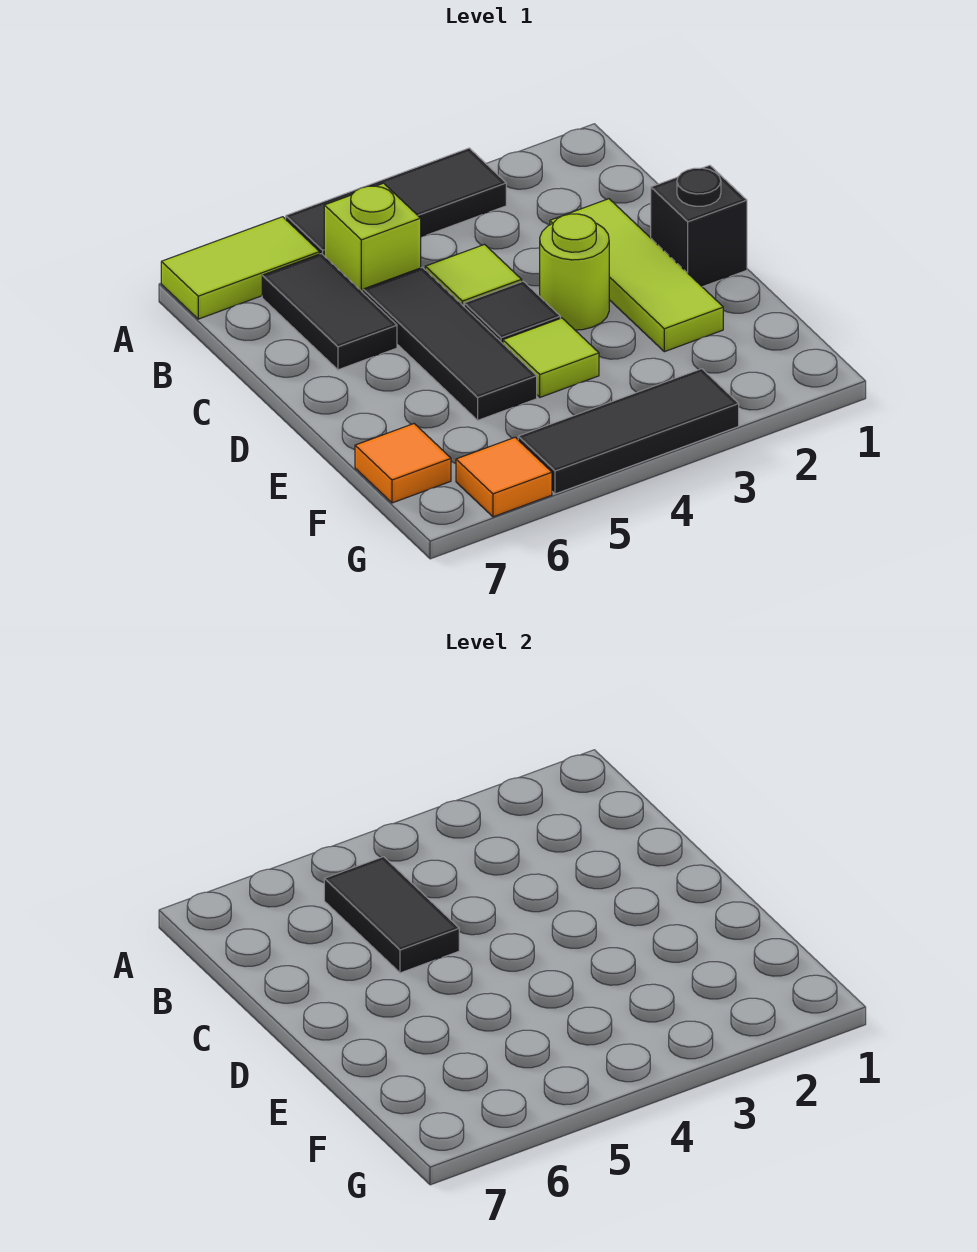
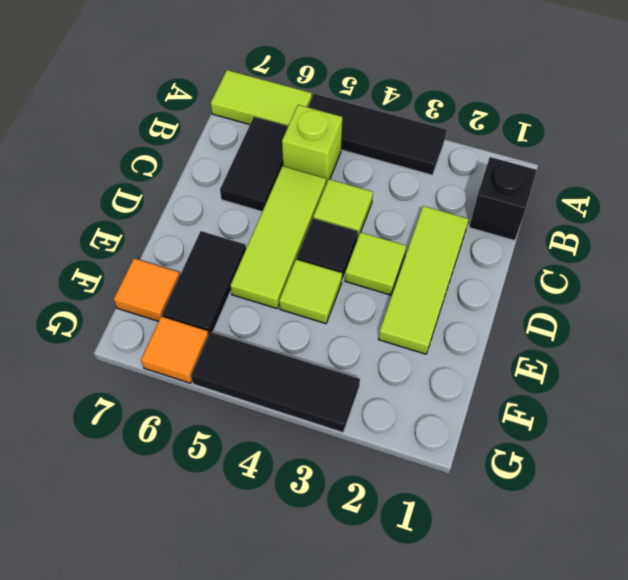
black 1x2 tile [324,857,459,973] -> black 1x2 tile moved to [162,231,246,335]
black 1x3 tile [363,267,537,420] -> lime 1x3 tile [230,166,326,309]
black 1x1 brick [651,165,747,287] -> black 1x1 brick moved to [469,157,537,241]
lime 1x1 round brick [540,214,609,330] -> lime 1x1 tile [345,232,406,295]

